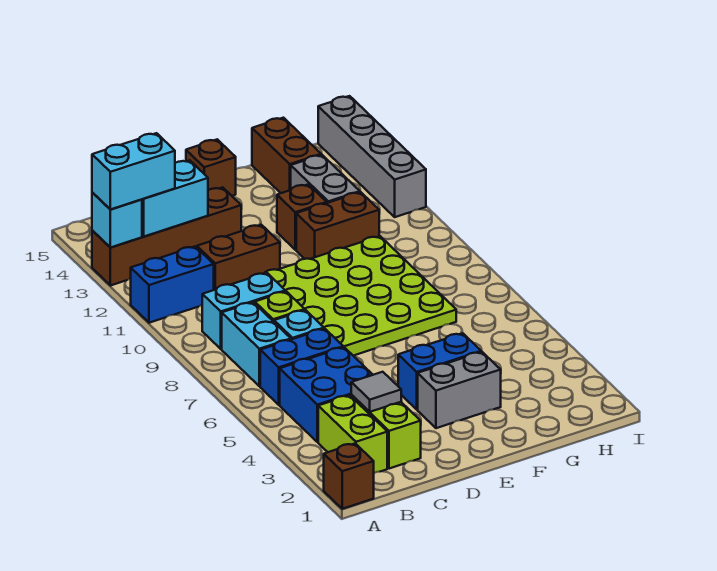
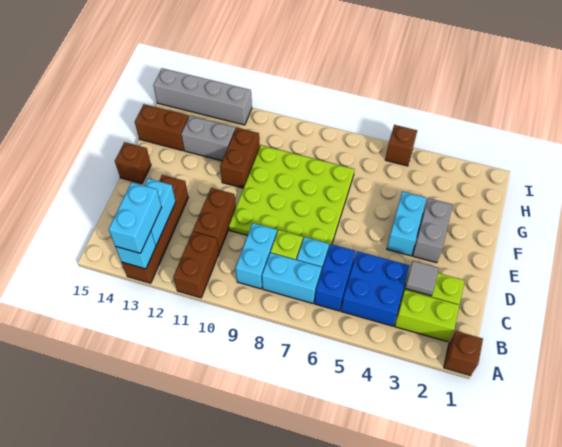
blue 1x2 brick [131,247,214,323] -> brown 1x2 brick [173,232,219,298]
blue 1x2 brick [398,333,481,409] -> cyan 1x2 brick [387,191,426,256]
brown 1x1 brick [277,184,327,250] -> brown 1x1 brick moved to [385,125,417,166]

